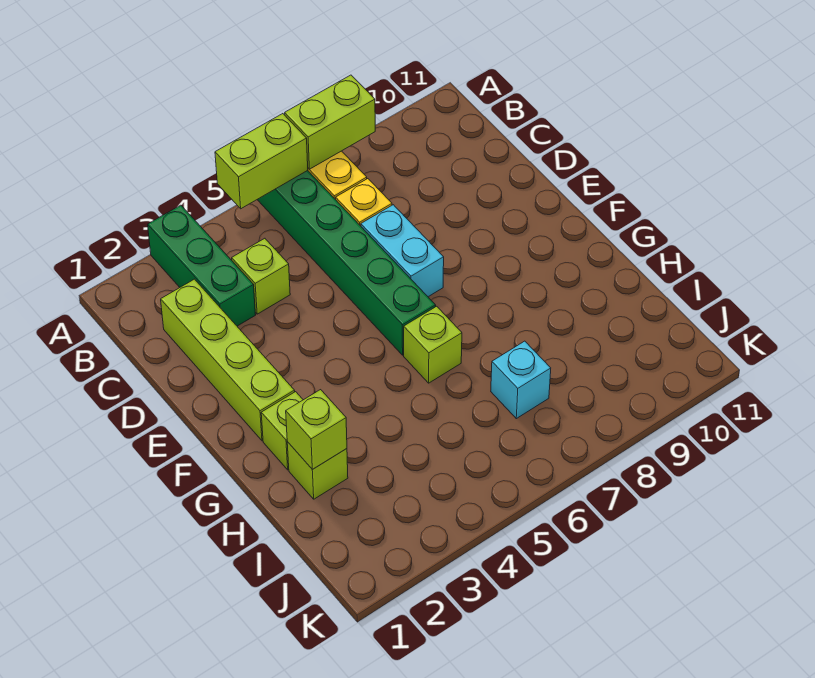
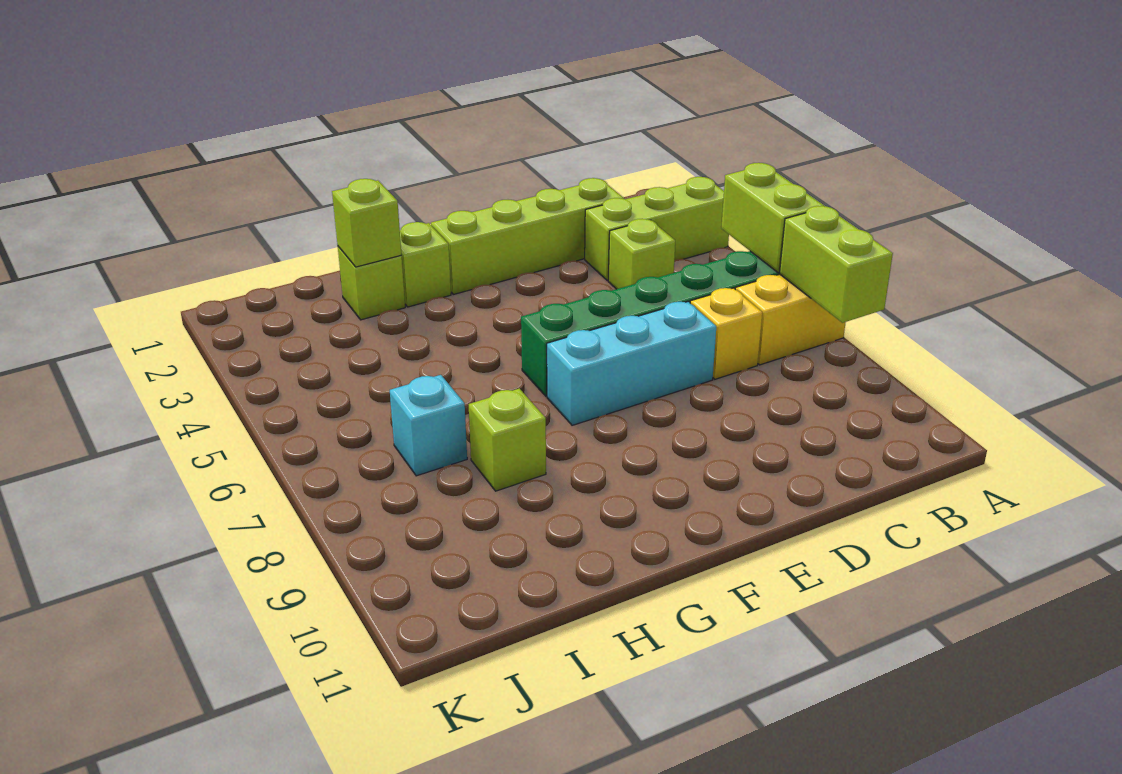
green 1x3 brick [148,205,256,326] -> lime 1x3 brick [585,177,729,281]
cyan 1x2 brick [361,205,444,297] -> cyan 1x3 brick [547,302,716,425]
lime 1x1 brick [404,306,462,383] -> lime 1x1 brick moved to [469,388,546,491]

